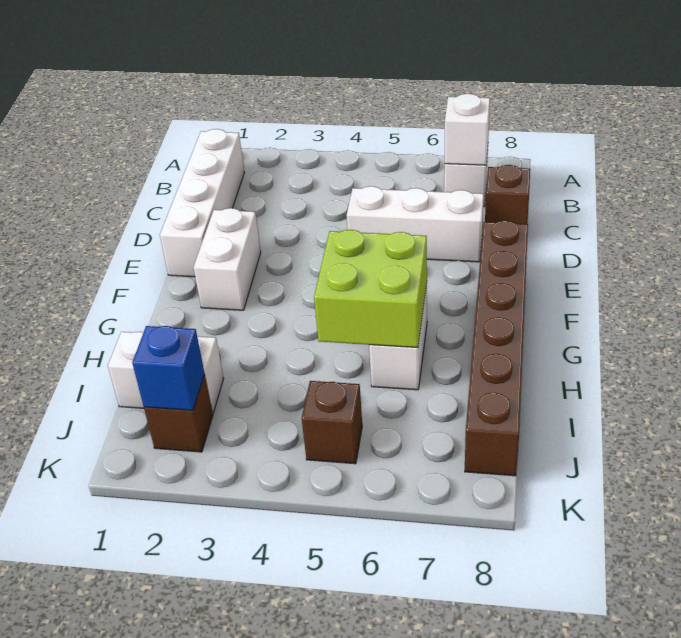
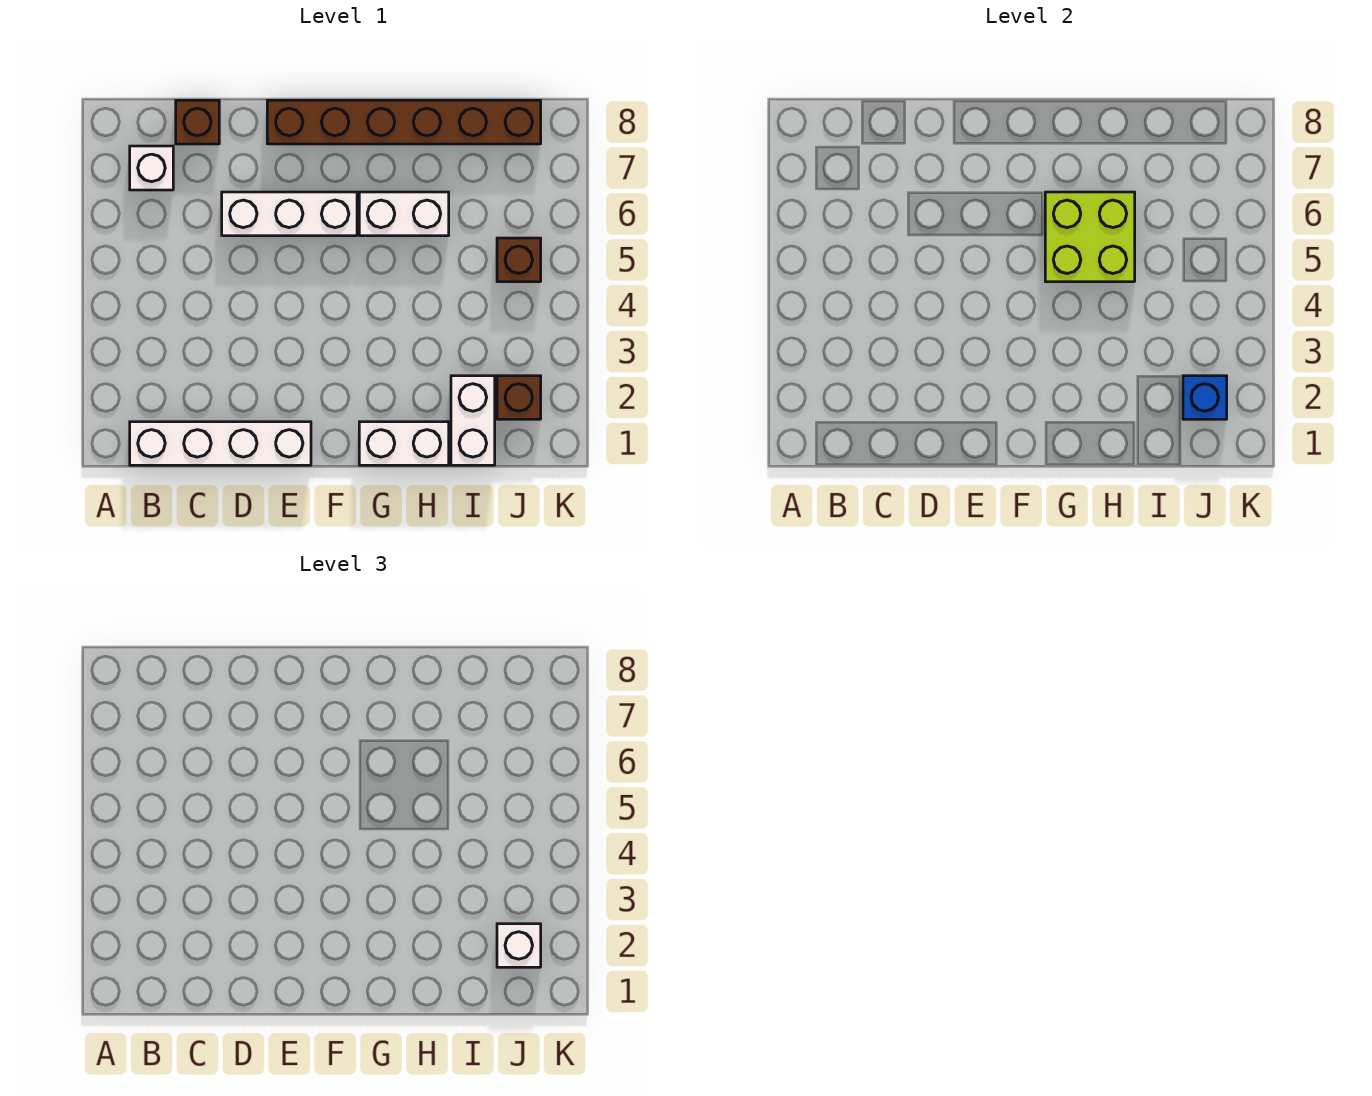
white 1x1 brick [445,94,490,165] -> white 1x1 brick moved to [497,924,541,967]
white 1x3 brick [347,186,484,262] -> white 1x3 brick turned to [222,192,357,236]
white 1x2 brick [194,208,261,310] -> white 1x2 brick moved to [359,422,449,465]

